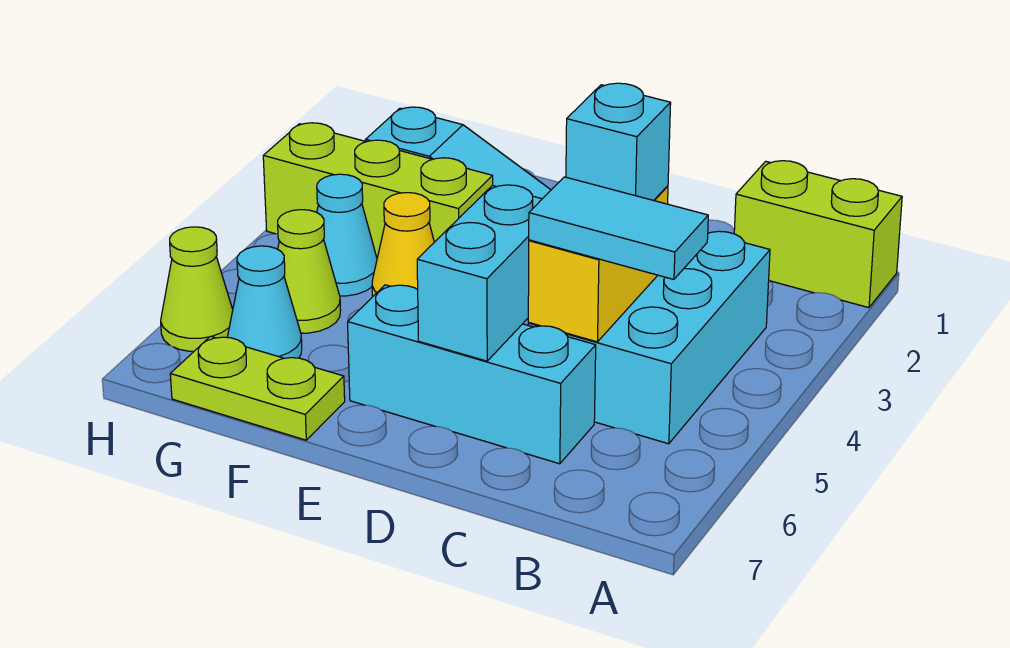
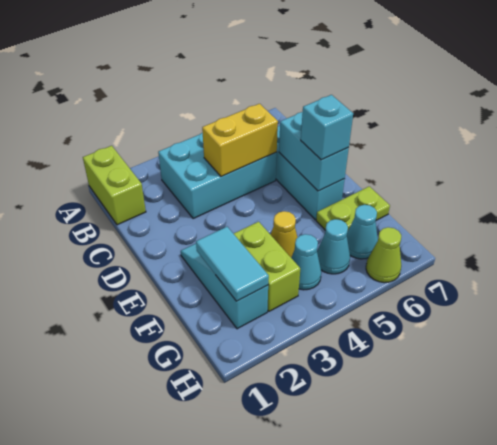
cyan 1x2 tile [529,177,708,279] -> cyan 1x2 tile moved to [196,227,269,301]
cyan 1x1 brick [566,83,671,201] -> cyan 1x1 brick moved to [301,95,353,160]
cyan 1x2 brick [417,185,542,361] -> cyan 1x2 brick turned to [279,112,349,191]
lime 1x3 brick [263,123,493,258] -> lime 1x2 brick [234,222,300,311]
lime 1x2 plate [170,336,345,440] -> lime 1x2 plate turned to [316,186,390,232]
lime 1x1 cone [278,210,341,333] -> cyan 1x1 cone [317,219,350,274]

